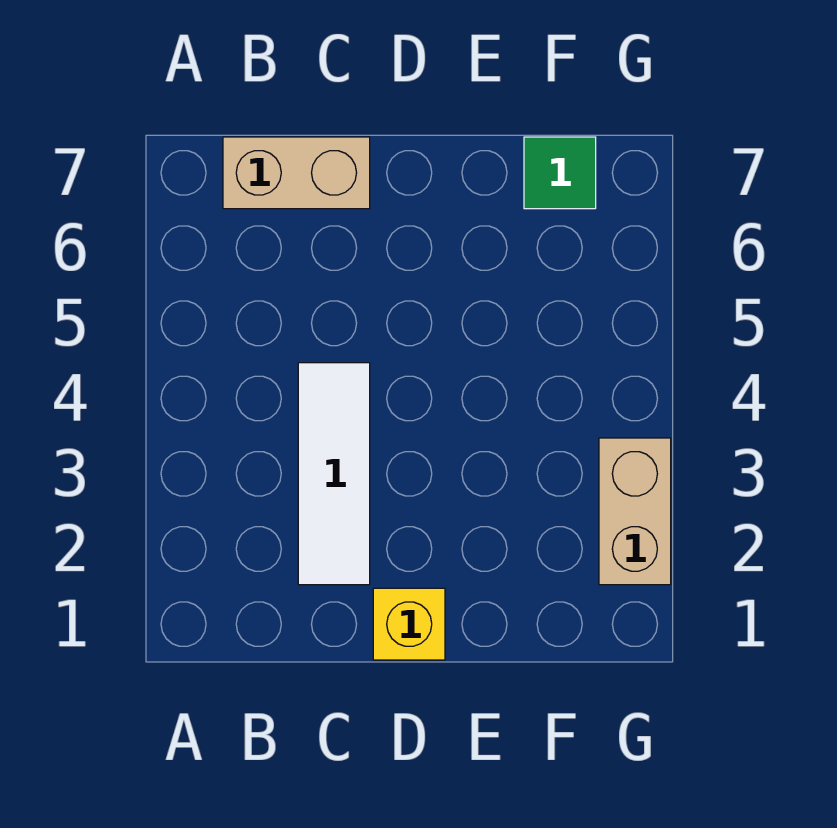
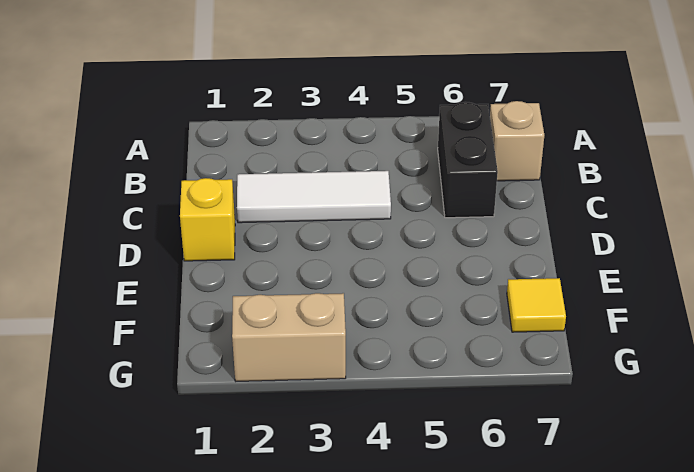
none -> black 1x2 brick [438,102,498,218]
tan 1x2 brick [223,137,370,209] -> tan 1x1 brick [490,101,544,181]
green 1x1 tile [524,137,596,209] -> yellow 1x1 tile [507,278,566,332]

